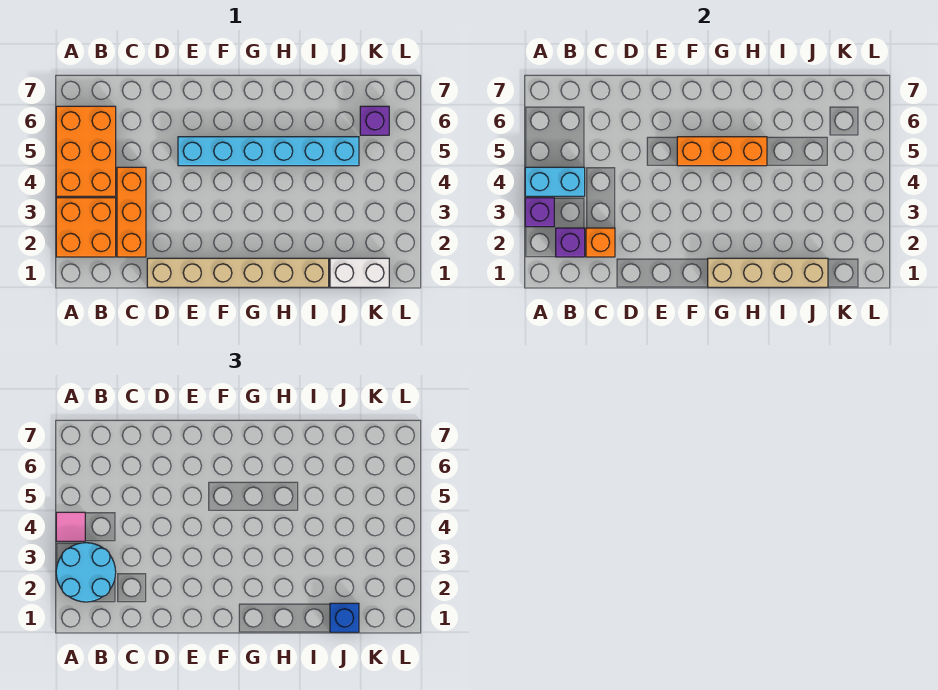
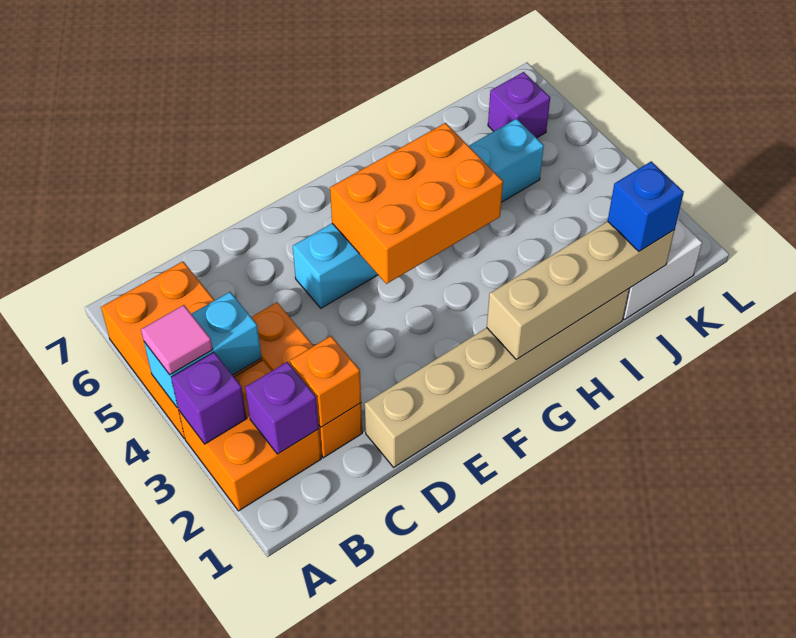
cyan 2x2 round brick [56,543,116,602] -> none
orange 1x3 brick [677,137,767,166] -> orange 2x3 brick [330,123,503,284]

